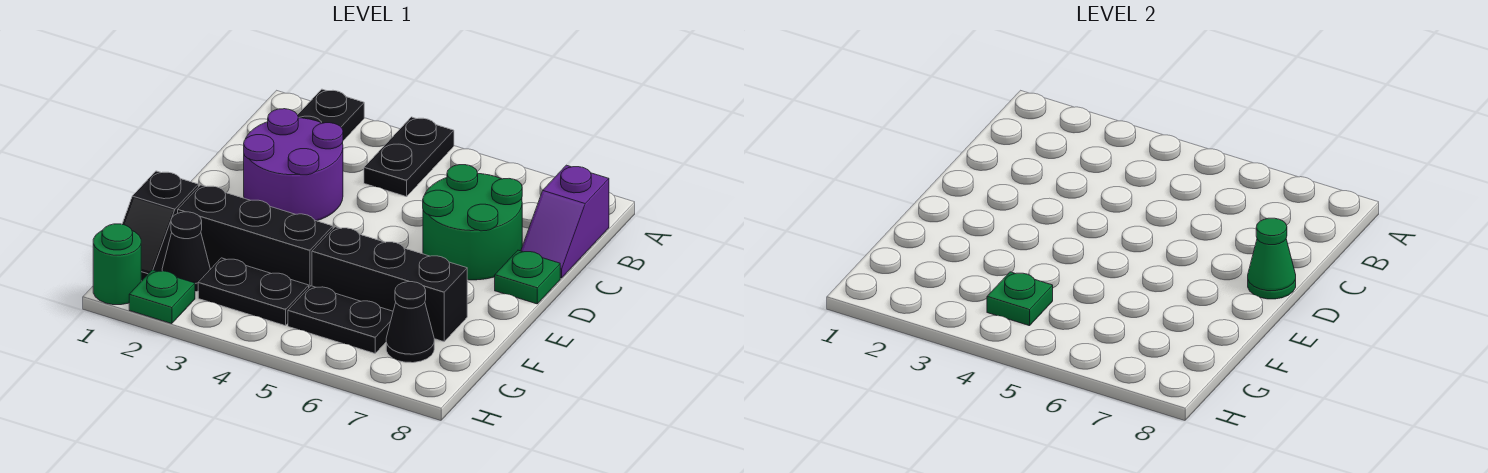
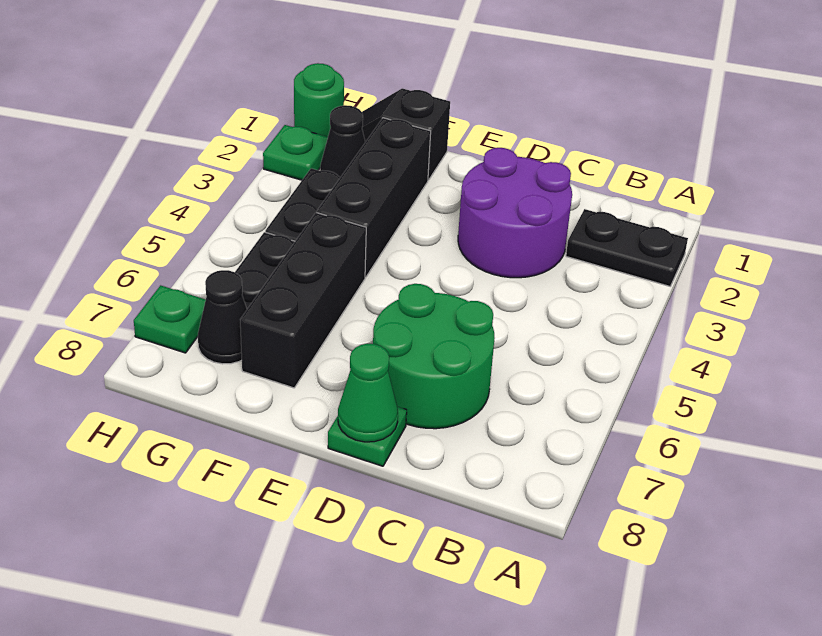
black 1x2 plate [364,117,454,197] -> none
purple 1x2 slope [521,165,609,278] -> none
green 1x1 plate [987,272,1053,326] -> green 1x1 plate moved to [134,285,206,353]

